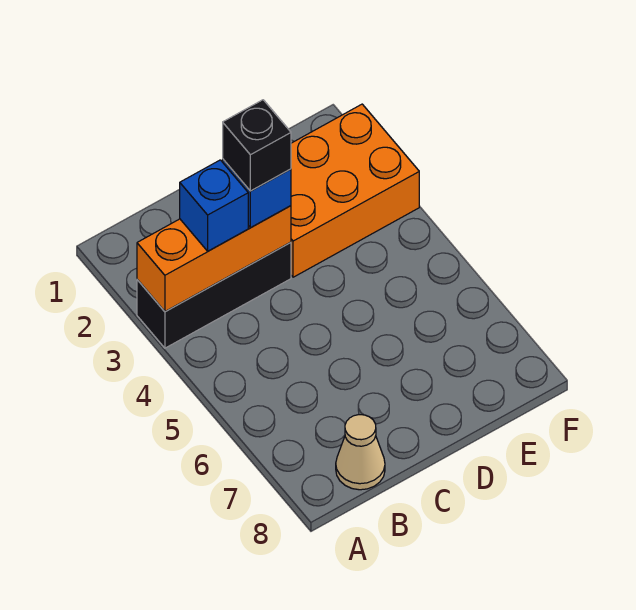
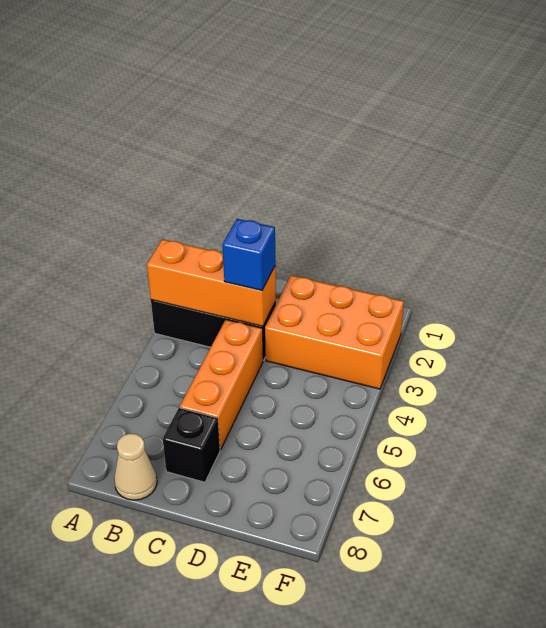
blue 1x1 brick [180,160,248,251] -> none
black 1x1 brick [223,100,291,191] -> black 1x1 brick moved to [163,408,220,482]
none -> orange 1x3 brick [180,320,263,450]

